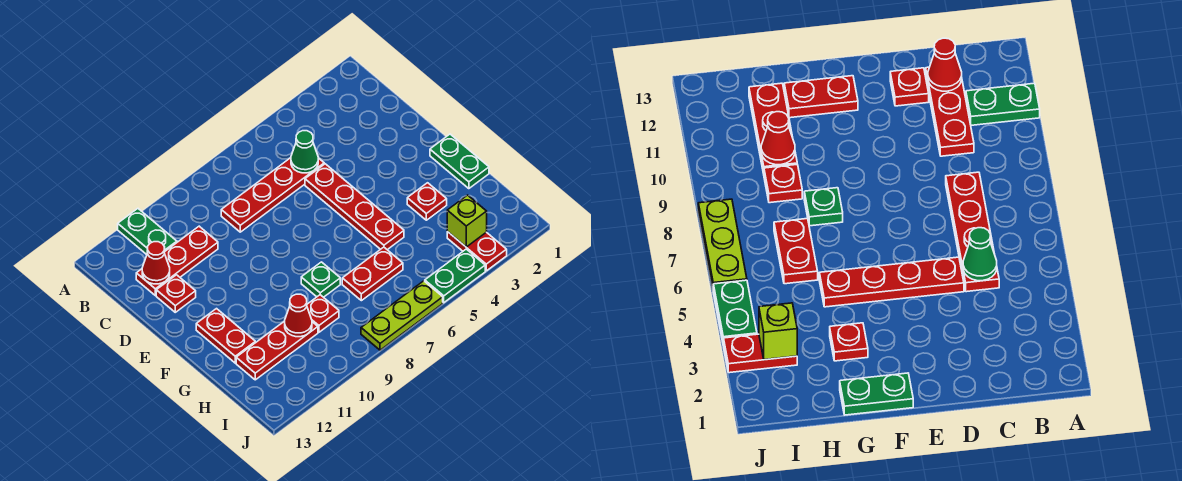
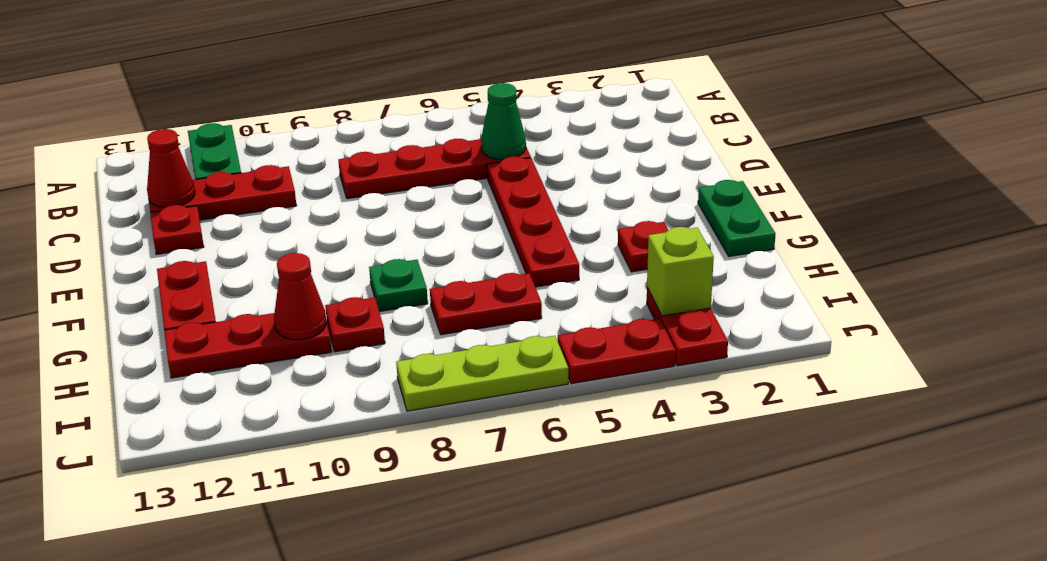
green 1x2 plate [425,249,485,303] -> red 1x2 plate [558,319,675,384]

